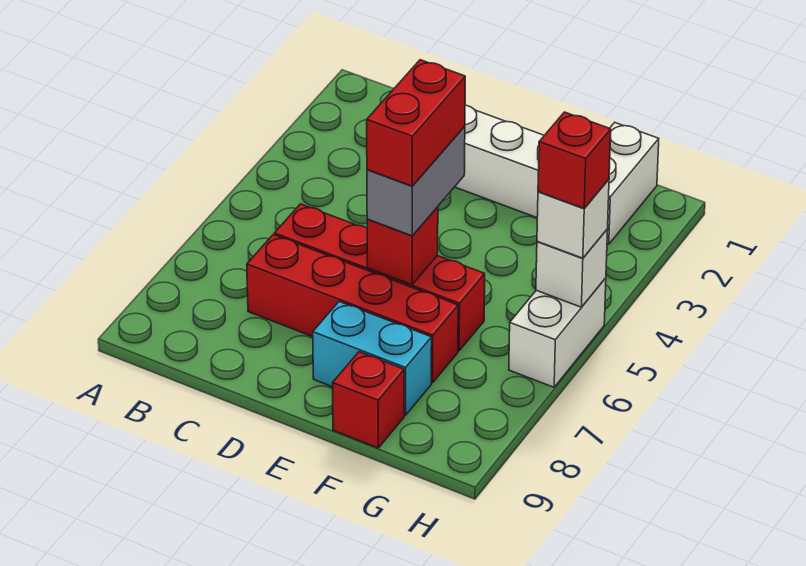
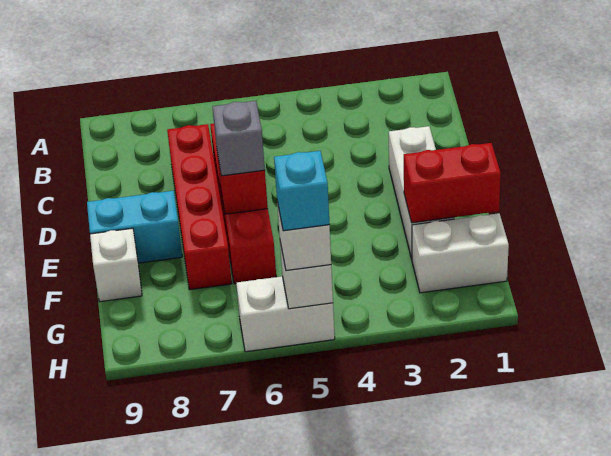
grey 1x2 brick [367,126,465,236] -> grey 1x1 brick [213,101,265,176]
red 1x2 brick [367,60,465,186] -> red 1x2 brick moved to [404,143,501,223]
cyan 1x2 brick [313,302,432,415] -> cyan 1x2 brick turned to [87,191,182,263]
red 1x1 brick [333,352,404,448] -> white 1x1 brick [90,228,142,302]
red 1x1 brick [538,112,611,208] -> cyan 1x1 brick [274,151,330,231]

